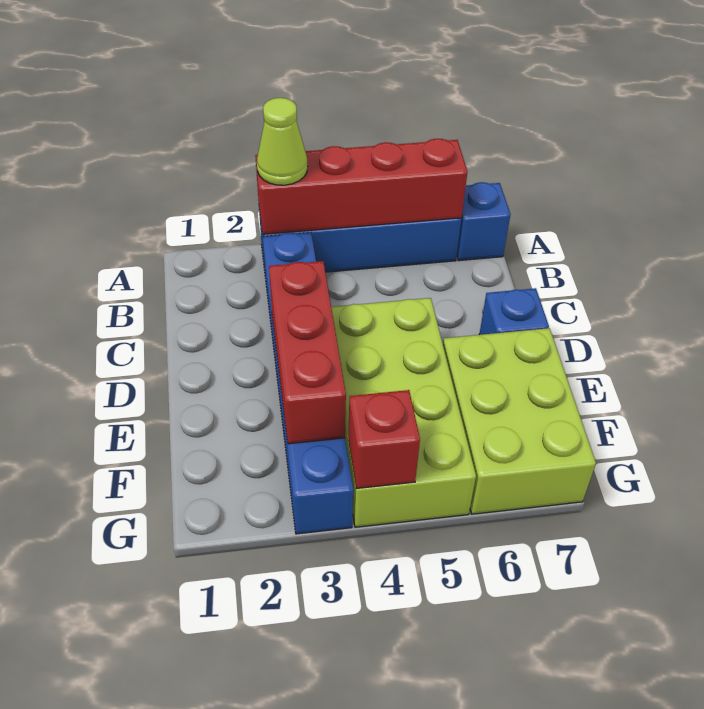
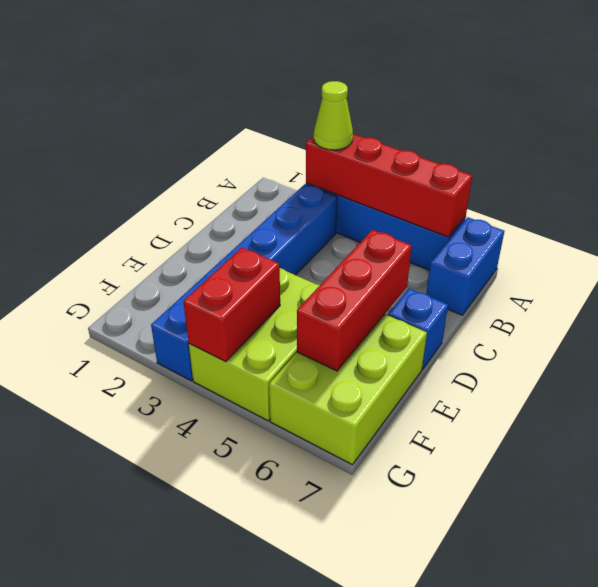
blue 1x1 brick [457,182,511,261] -> blue 1x2 brick [426,217,504,315]
red 1x3 brick [269,261,346,444] -> red 1x3 brick moved to [297,230,412,371]
lime 2x4 brick [331,298,476,527] -> lime 2x3 brick [189,268,320,421]
red 1x1 brick [348,390,420,489] -> red 1x2 brick [183,247,280,362]

